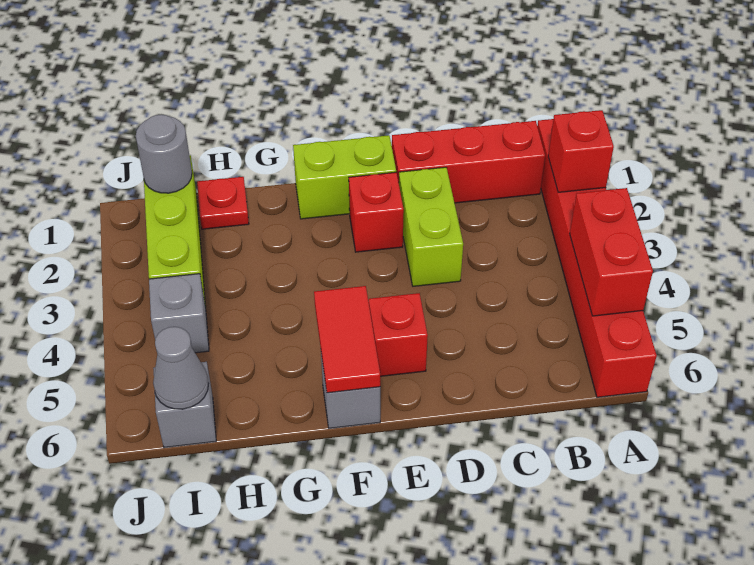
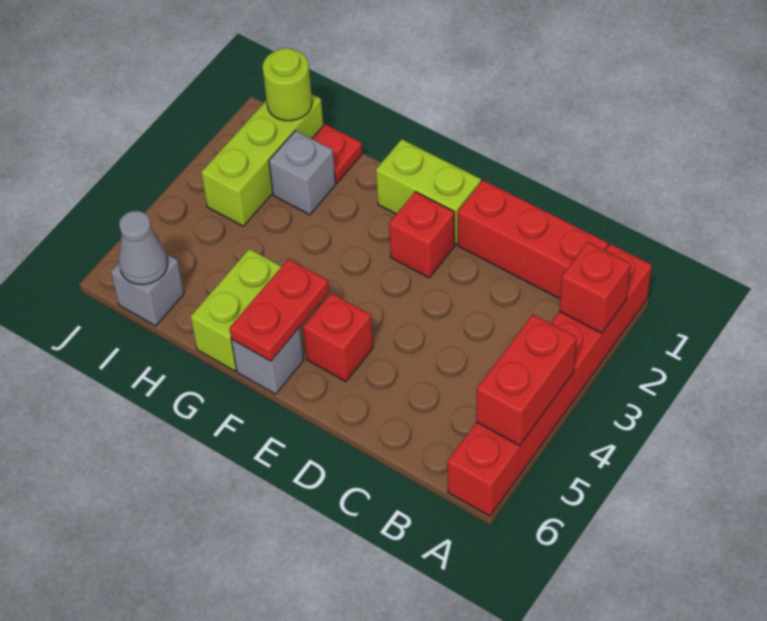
lime 1x2 brick [399,167,463,286] -> lime 1x2 brick moved to [191,249,282,371]
red 1x2 tile [314,286,380,393] -> red 1x2 plate [229,259,329,361]
grey 1x1 round brick [136,115,192,193] -> lime 1x1 round brick [263,48,312,121]
grey 1x1 brick [149,274,209,353] -> grey 1x1 brick moved to [269,131,336,215]

